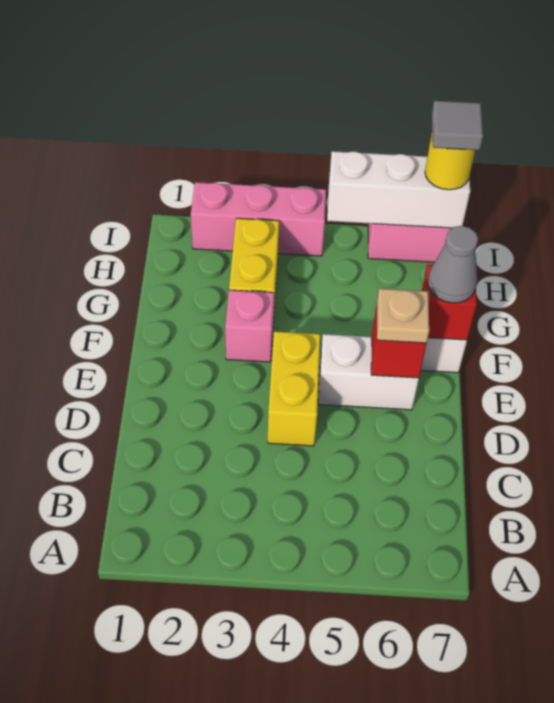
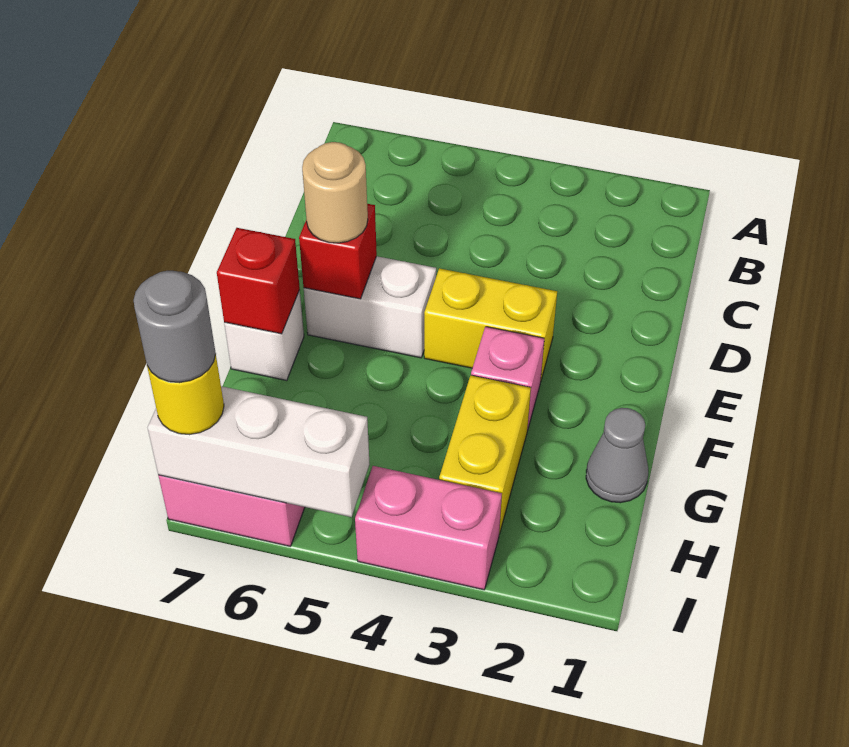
yellow 1x2 brick [268,331,320,446] -> yellow 1x2 brick turned to [424,268,557,380]
tan 1x1 plate [377,289,429,343] -> tan 1x1 round brick [302,142,368,243]
grey 1x1 cone [428,226,478,303] -> grey 1x1 cone moved to [586,408,648,503]
pink 1x3 brick [191,182,326,256] -> pink 1x2 brick [355,466,502,590]
grey 1x1 tile [432,101,483,150] -> grey 1x1 round brick [134,271,216,383]

